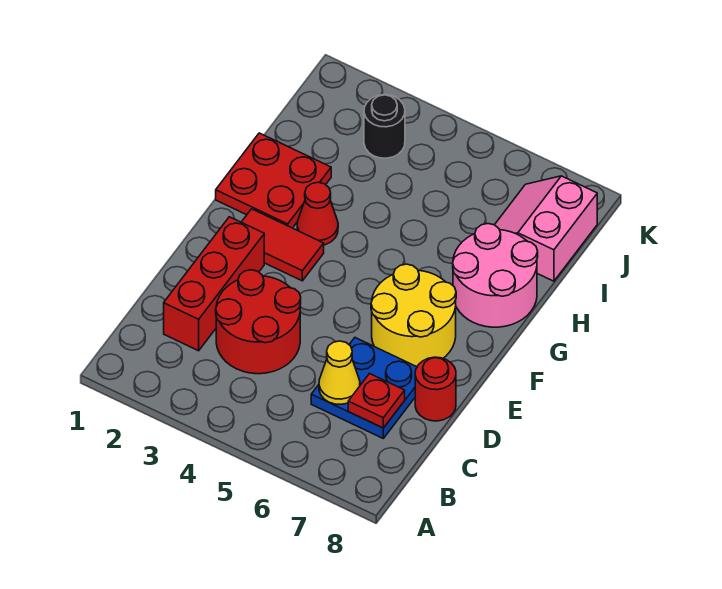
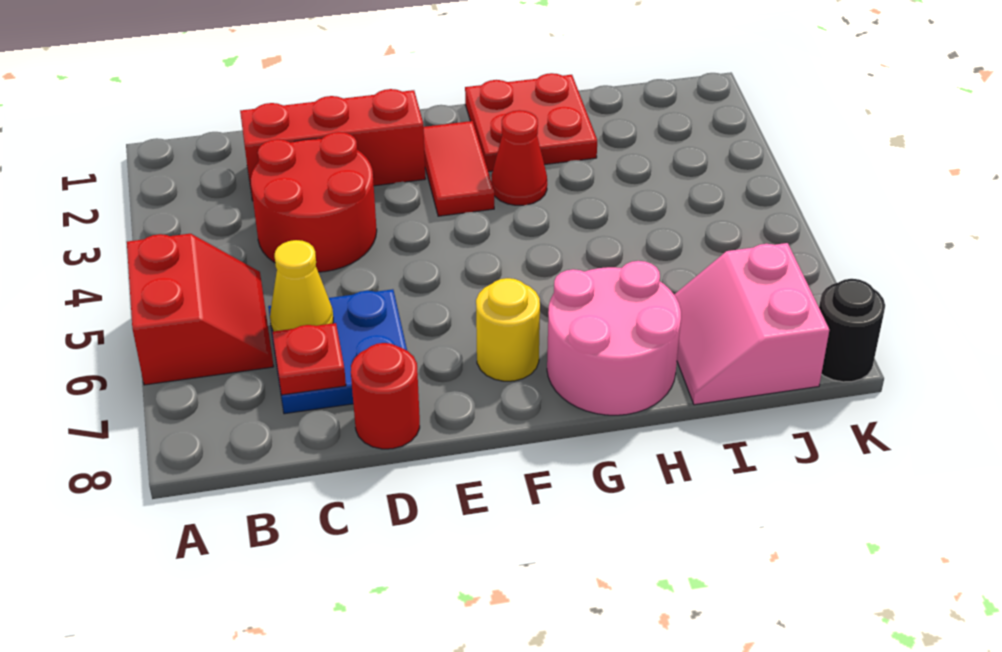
none -> red 2x2 slope [127,234,274,385]
yellow 2x2 round brick [371,264,456,367] -> yellow 1x1 round brick [476,278,540,381]
pink 2x2 slope [495,176,597,281] -> pink 2x2 slope turned to [674,243,829,405]
black 1x1 round brick [364,95,405,158] -> black 1x1 round brick moved to [819,279,885,382]

